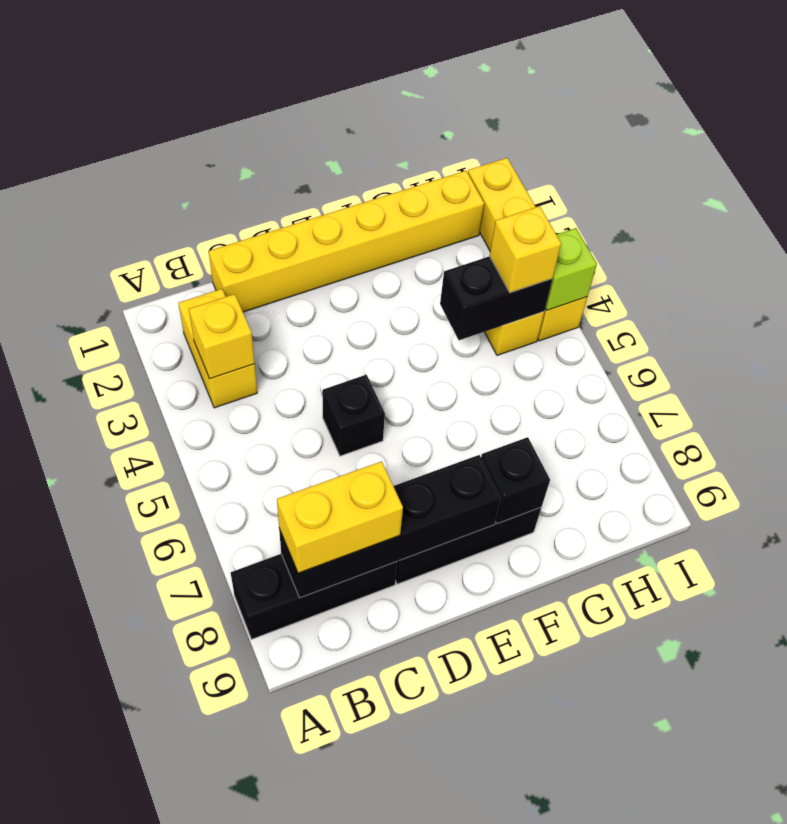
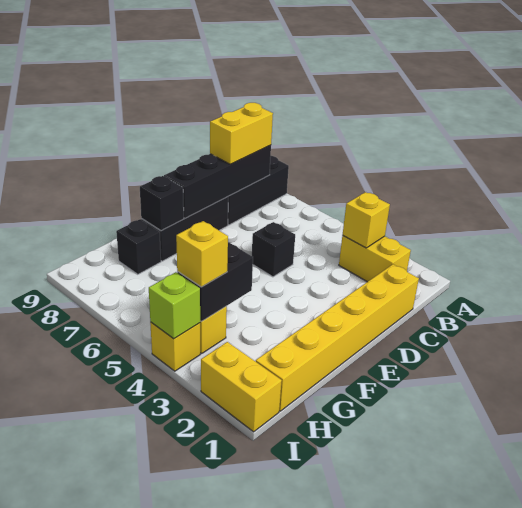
none -> black 1x1 brick [116,219,161,274]

